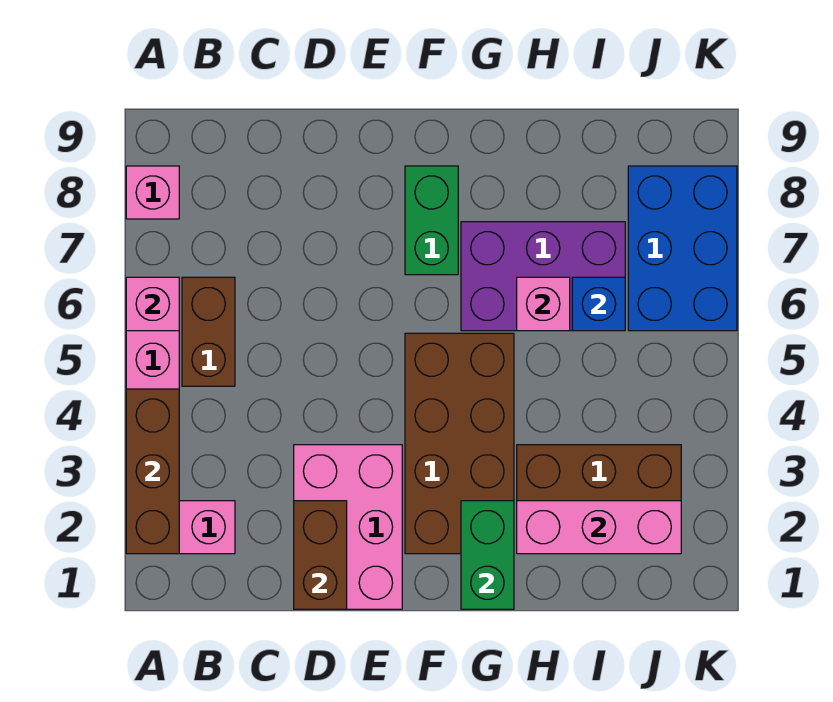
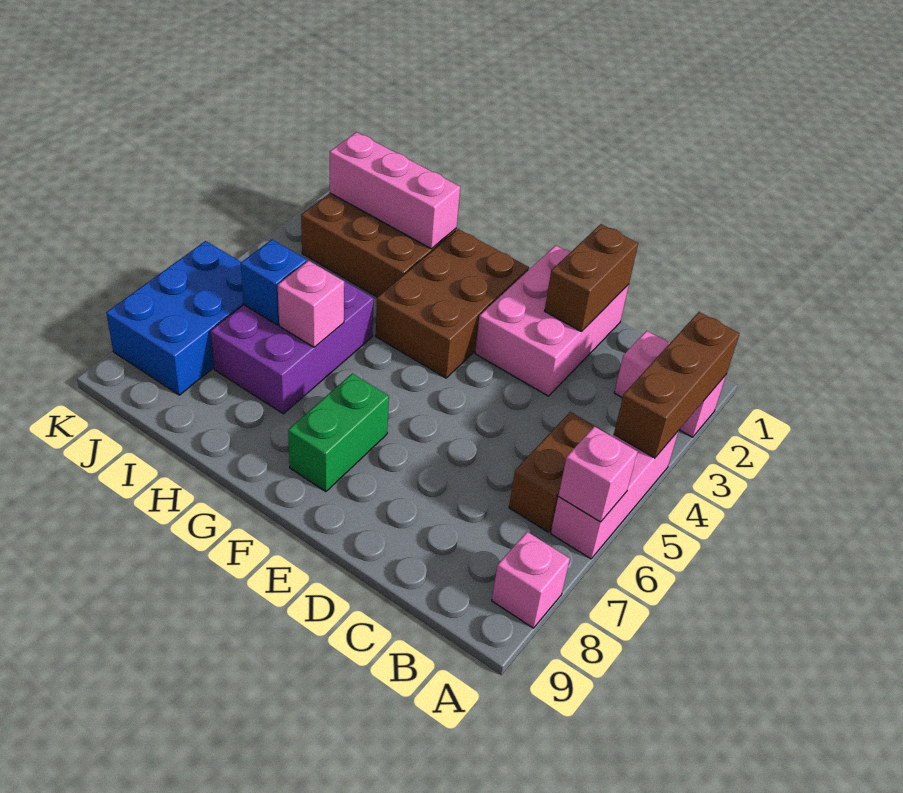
brown 2x4 brick [405,333,514,554] -> brown 2x3 brick [376,229,529,378]
green 1x2 brick [461,501,514,609] -> none
purple 2x3 brick [461,222,625,331] -> purple 2x3 brick turned to [211,258,374,414]

